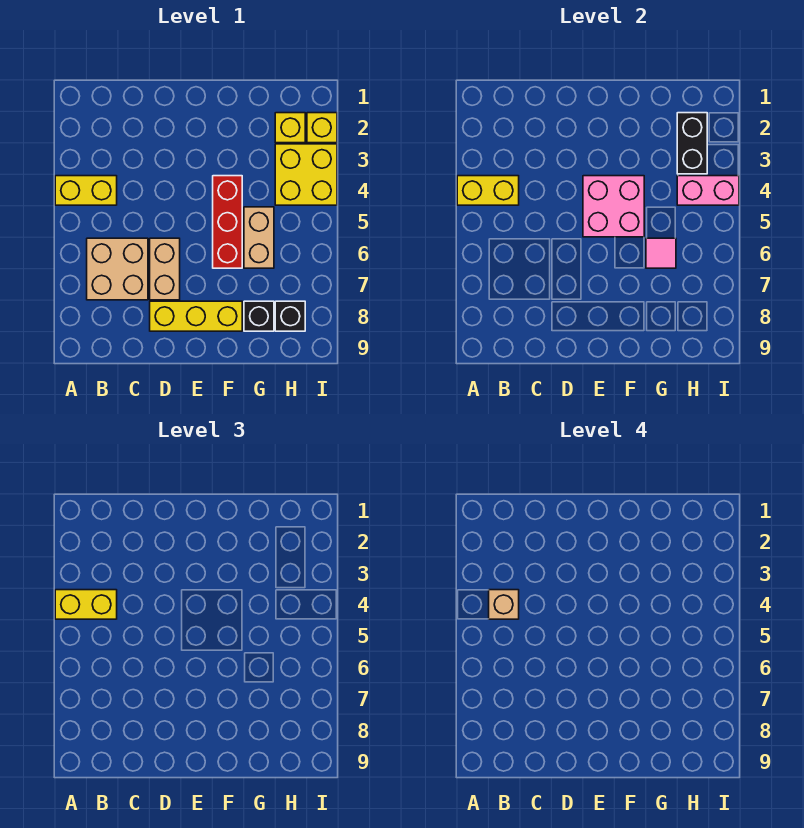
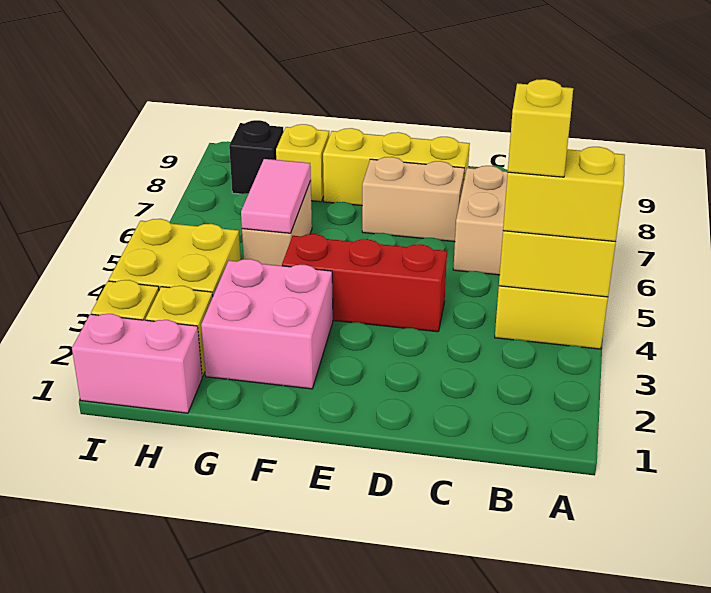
tan 1x1 brick [489,590,519,619] -> yellow 1x1 brick [508,79,573,177]
tan 1x2 brick [150,238,180,300] -> tan 1x2 brick turned to [362,157,464,242]
pink 2x2 brick [583,176,644,237] -> pink 2x2 brick moved to [201,259,333,389]
red 1x3 brick [213,176,242,268] -> red 1x3 brick turned to [282,234,447,332]
pink 1x1 tile [646,238,676,268] -> pink 1x2 tile [241,159,311,233]
black 1x1 brick [244,301,274,331] -> yellow 1x1 brick [276,124,329,202]
black 1x2 brick [677,113,707,174] -> none
pink 1x2 brick [677,176,739,205] -> pink 1x2 brick moved to [72,314,202,413]

